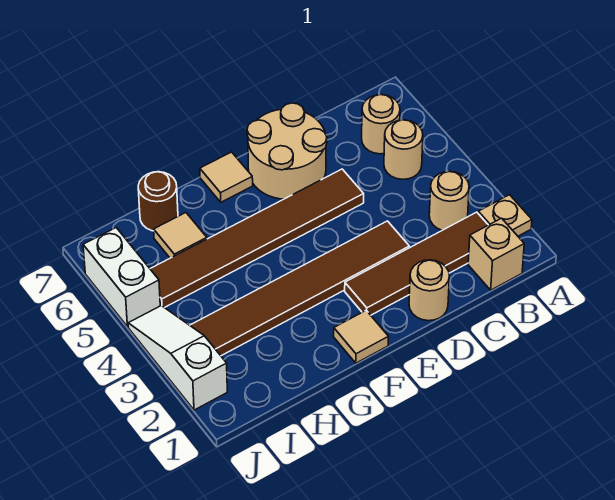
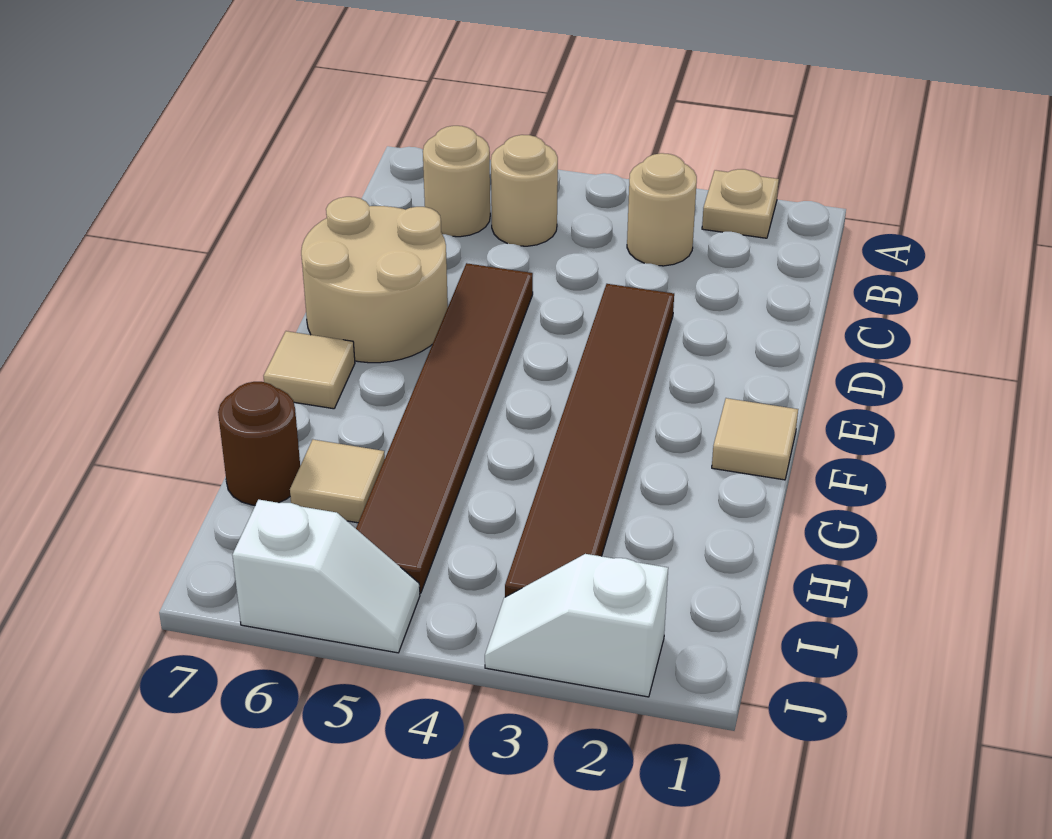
tan 1x1 brick [468,218,524,290] -> none
brown 1x4 tile [345,212,488,315] -> none
tan 1x1 round brick [409,260,449,321] -> none
white 1x3 slope [128,306,227,410] -> white 1x2 slope [485,554,668,697]
white 1x2 brick [83,228,160,327] -> white 1x2 slope [232,500,420,653]

